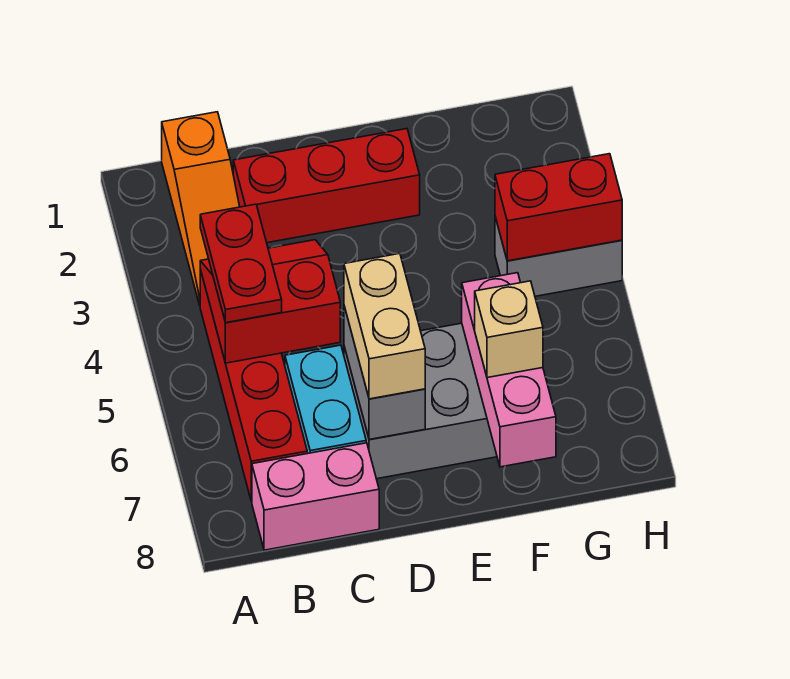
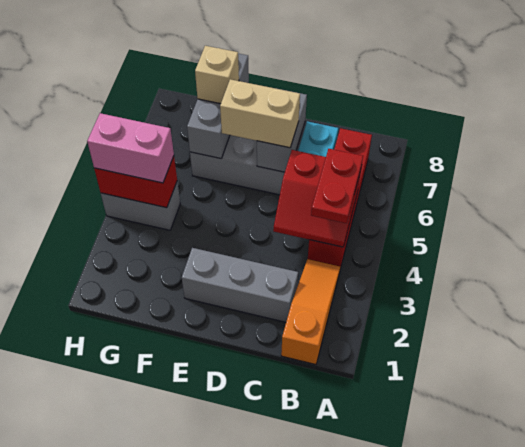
pink 1x2 brick [252,443,379,550] -> pink 1x2 brick moved to [87,113,174,183]
red 1x3 brick [233,129,420,243] -> grey 1x3 brick [182,248,298,322]
tan 1x2 brick [344,254,425,399] -> tan 1x2 brick turned to [220,79,300,148]
pink 1x3 brick [462,273,556,467] -> grey 1x3 brick [187,54,249,159]

